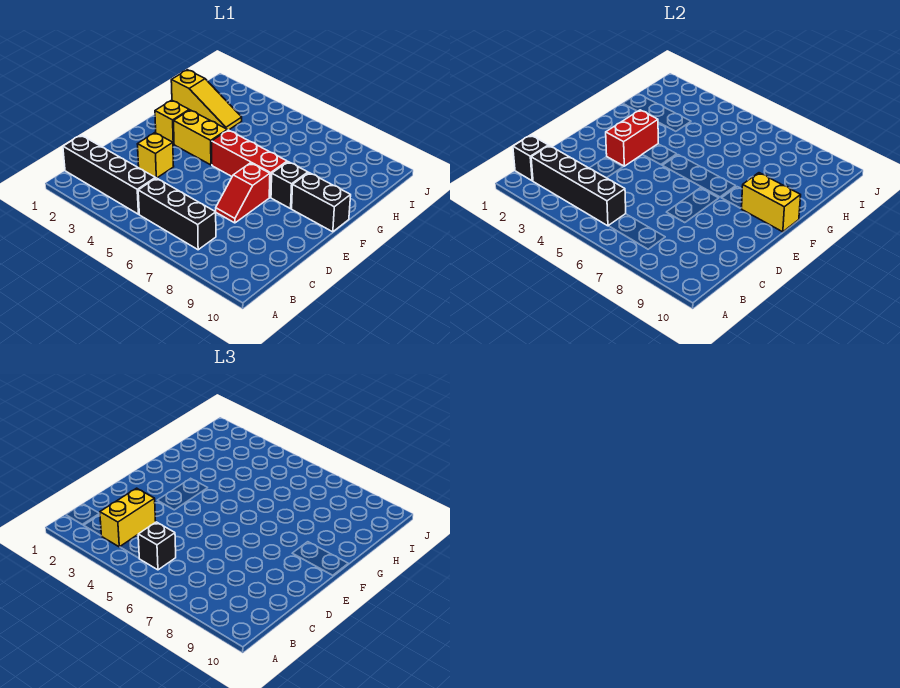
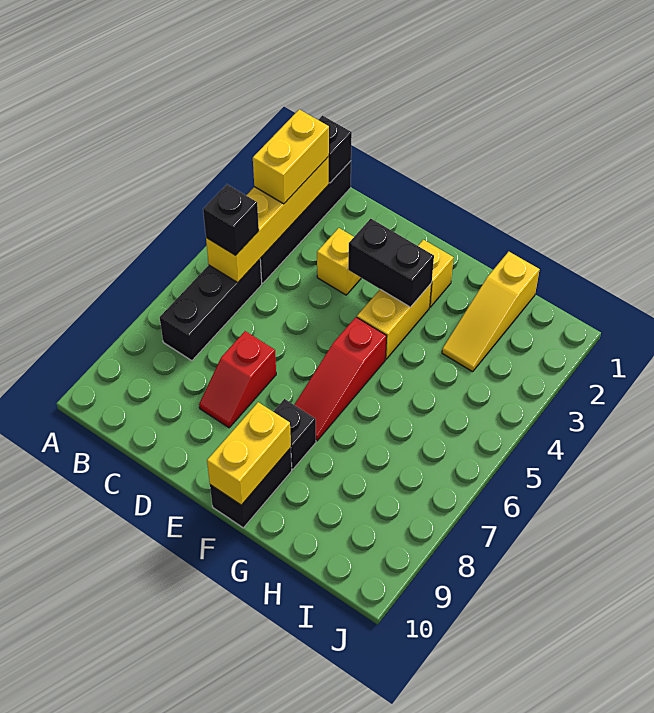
black 1x4 brick [531,146,626,226] -> yellow 1x4 brick [206,156,329,282]
yellow 1x2 brick [100,488,156,547] -> yellow 1x2 brick turned to [253,109,329,204]
red 1x2 slope [216,163,270,223] -> red 1x2 slope turned to [199,331,276,428]
red 1x2 brick [606,110,658,166] -> black 1x2 brick [348,219,434,307]
red 1x3 brick [212,130,287,197] -> red 1x3 slope [294,317,387,441]

